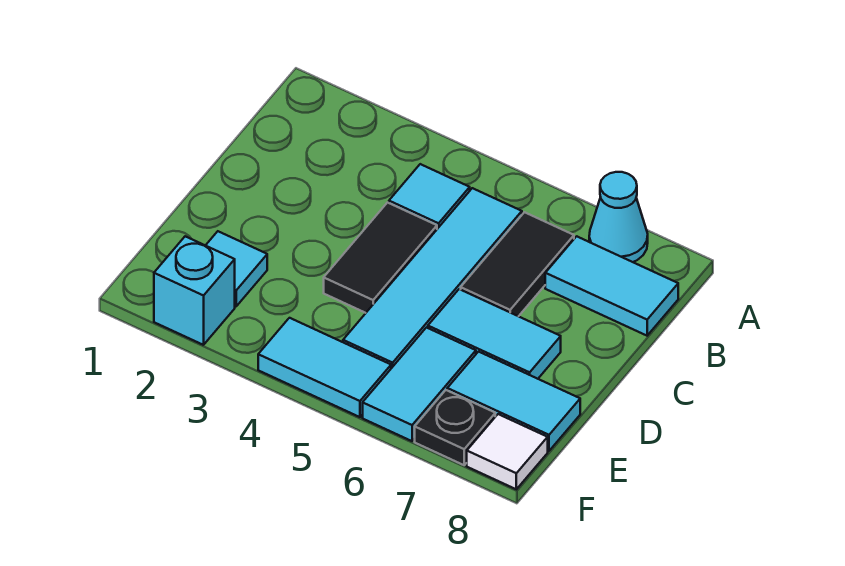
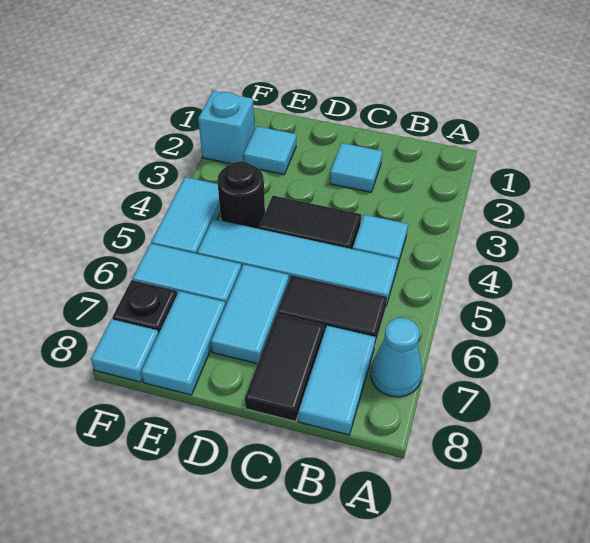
none -> cyan 1x1 tile [330,143,382,192]
none -> black 1x2 tile [245,314,324,421]
none -> black 1x1 round brick [217,161,265,229]
white 1x1 tile [467,414,548,489] -> cyan 1x1 tile [91,319,158,382]

